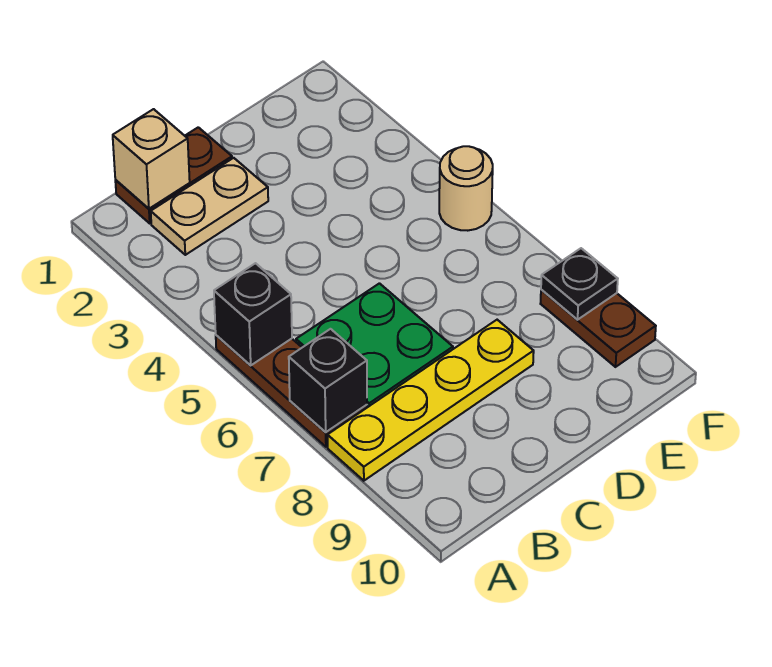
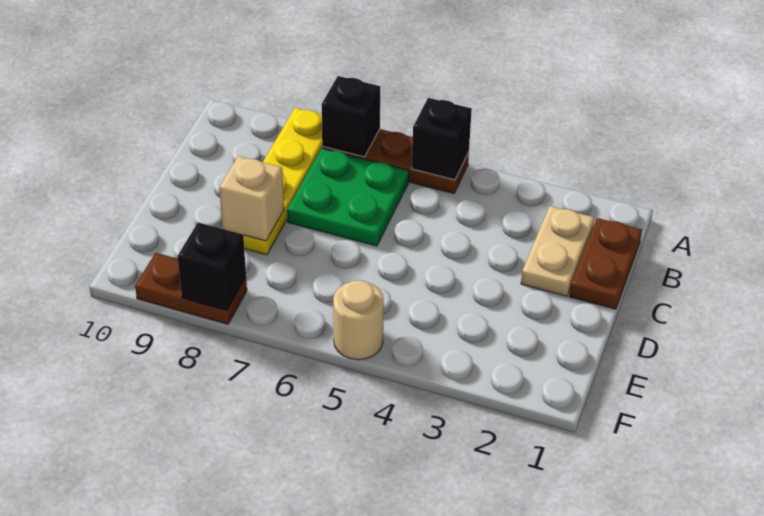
tan 1x1 brick [113,109,190,209] -> tan 1x1 brick moved to [219,156,284,241]
black 1x1 plate [541,248,618,320] -> black 1x1 brick [178,222,246,311]

